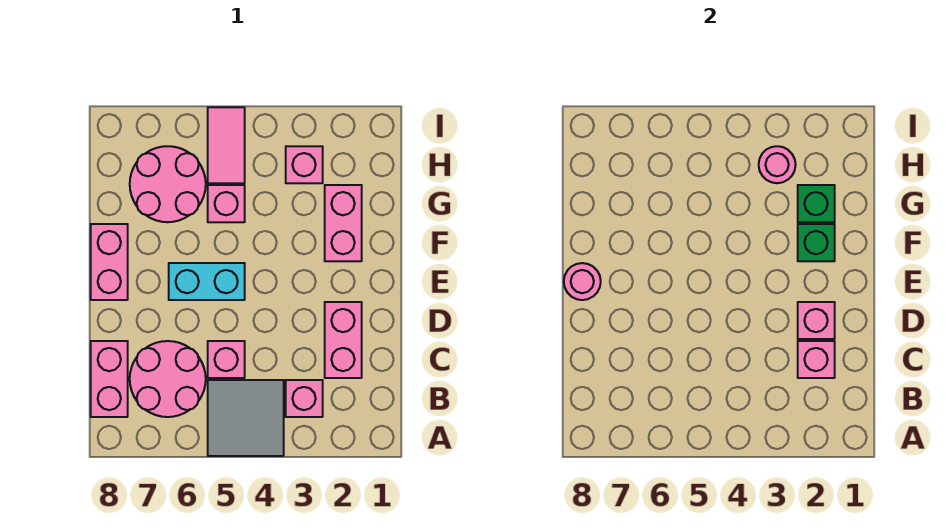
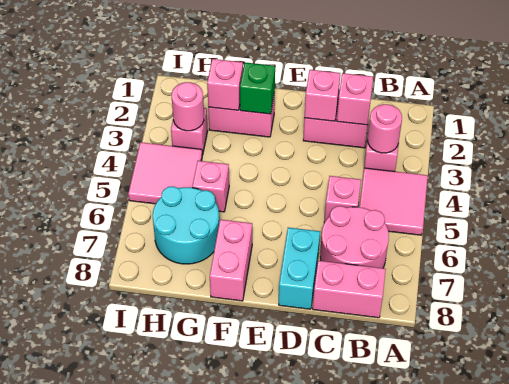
grey 2x2 tile [208,380,284,456] -> pink 2x2 tile [360,168,428,235]
cyan 1x2 brick [169,263,245,300] -> cyan 1x2 brick moved to [279,228,320,309]
pink 1x2 brick [91,224,128,300] -> pink 1x2 brick turned to [210,219,252,301]
pink 1x1 round brick [564,263,601,300] -> pink 1x1 round brick moved to [368,104,402,153]
green 1x1 brick [798,185,835,222] -> pink 1x1 brick [207,59,243,110]
pink 2x2 round brick [130,146,206,222] -> cyan 2x2 round brick [153,186,219,264]
pink 1x2 tile [208,107,245,183] -> pink 2x2 tile [128,142,202,204]

